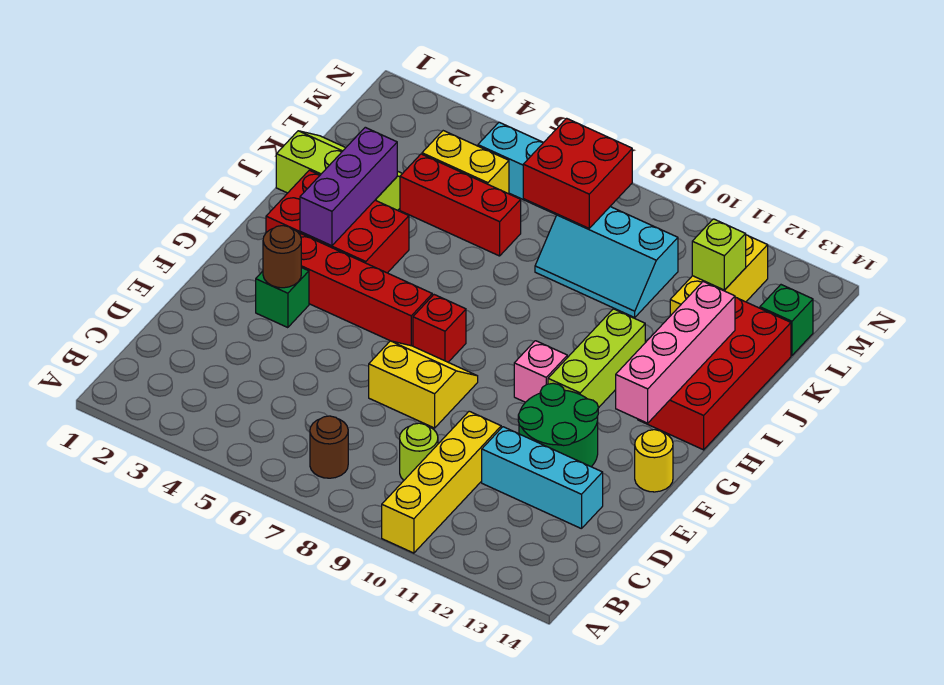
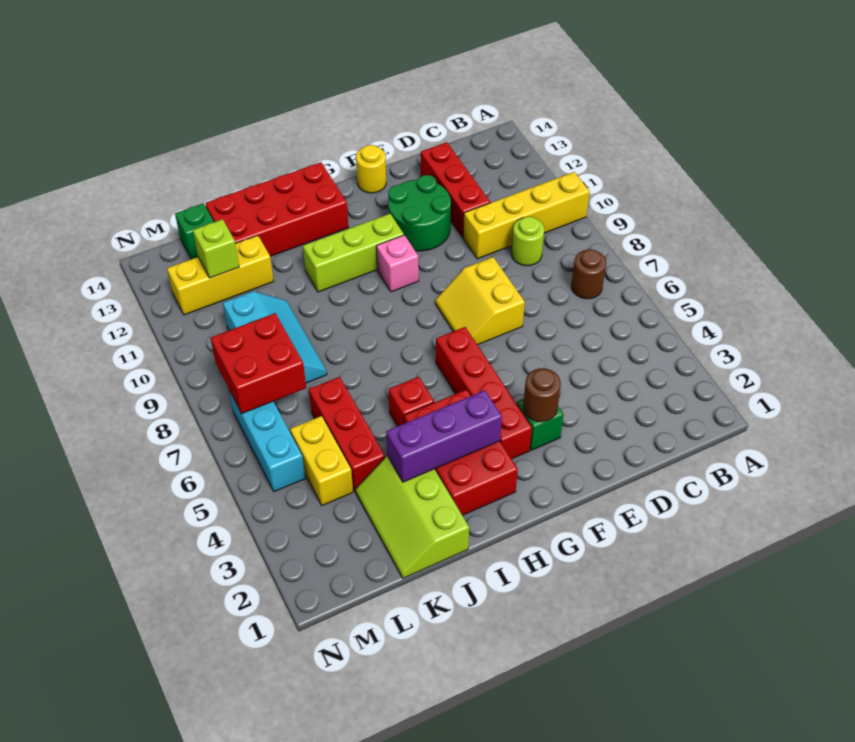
cyan 1x3 brick [482,427,603,529] -> red 1x3 brick [421,142,490,237]
red 1x1 brick [413,295,466,362] -> red 1x1 brick moved to [389,377,434,426]
pink 1x4 brick [616,282,735,423] -> none

